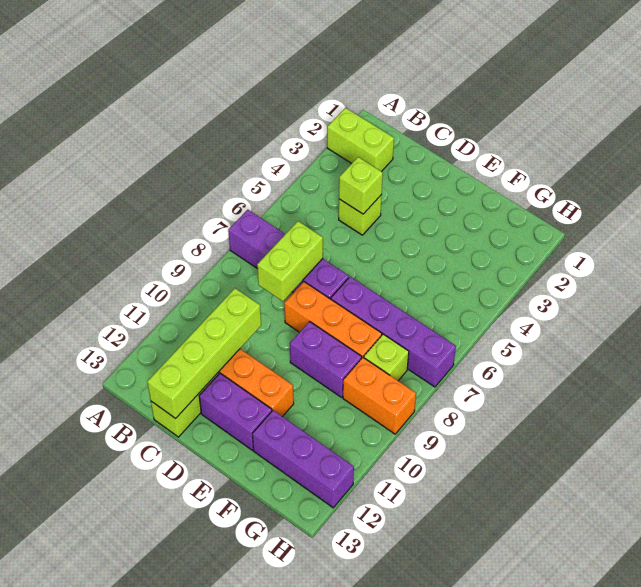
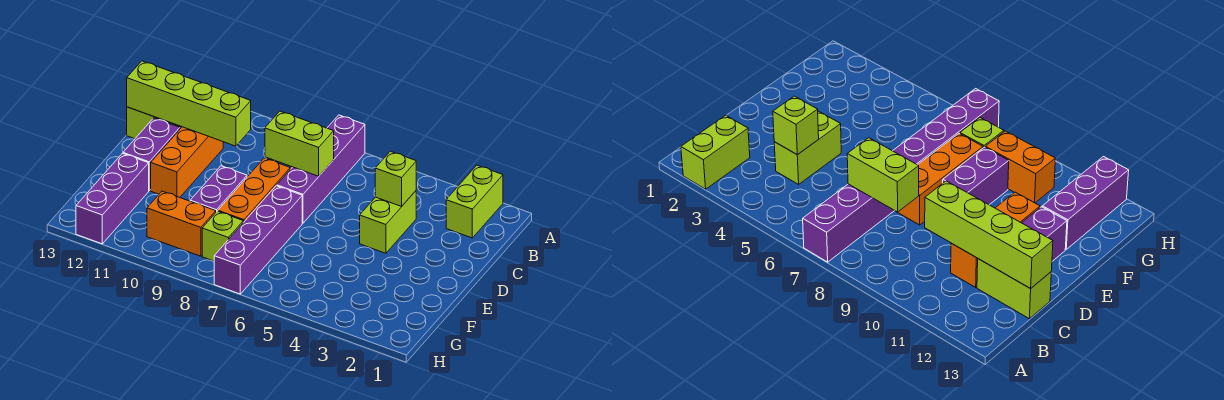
lime 1x1 brick [339,195,382,235] -> lime 1x2 brick [360,191,416,253]
orange 1x2 brick [343,358,416,434] -> orange 1x2 brick turned to [147,191,216,256]

